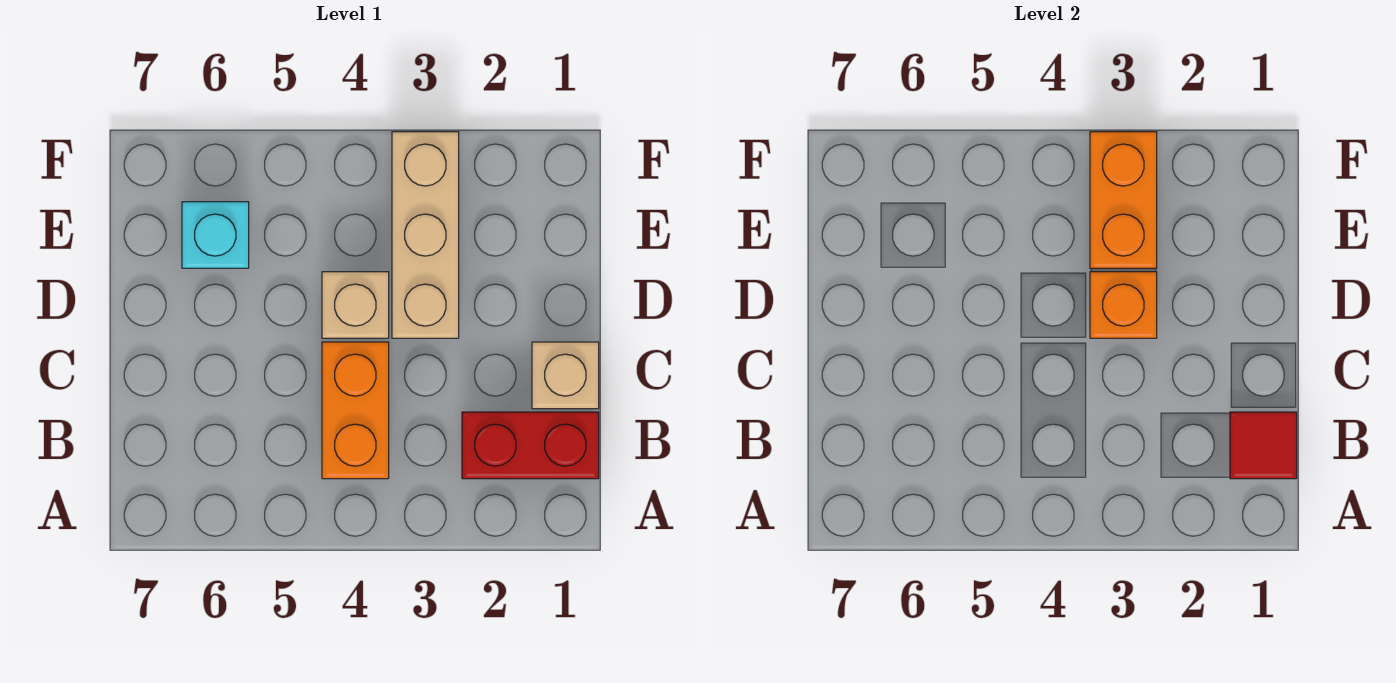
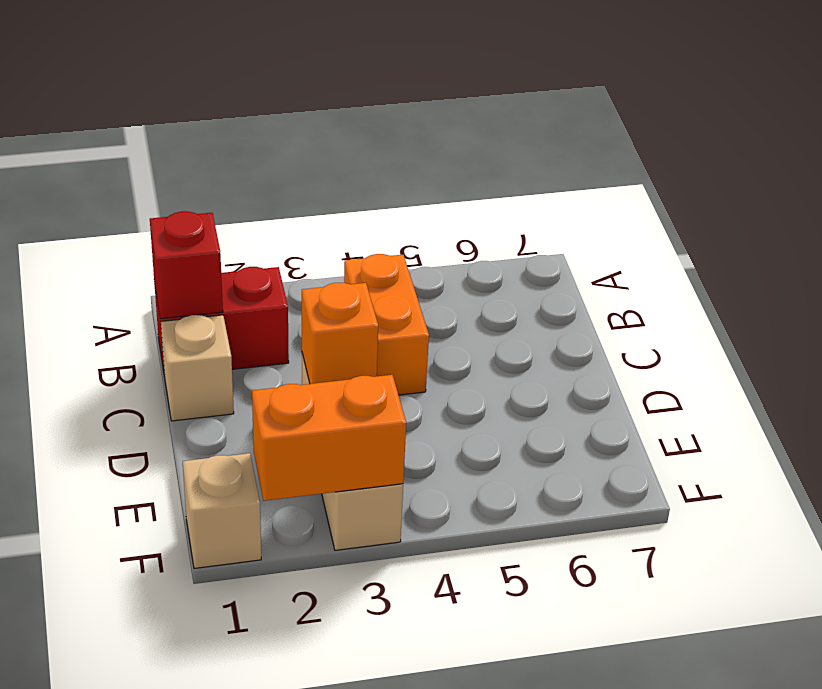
red 1x1 tile [1230,412,1297,479] -> red 1x1 brick [150,211,223,319]
tan 1x1 brick [322,272,389,338] -> tan 1x1 brick moved to [183,453,261,568]
orange 1x2 brick [1090,132,1157,268] -> orange 1x2 brick turned to [252,375,406,501]
cyan 1x1 brick [182,202,249,268] -> none

